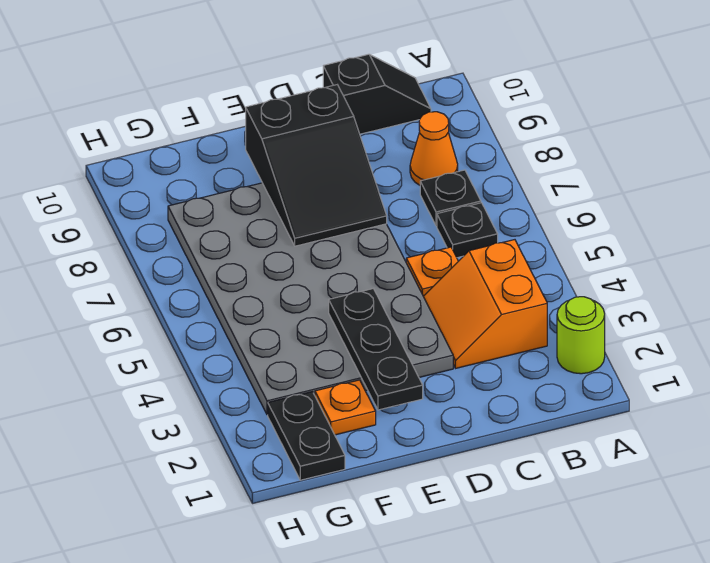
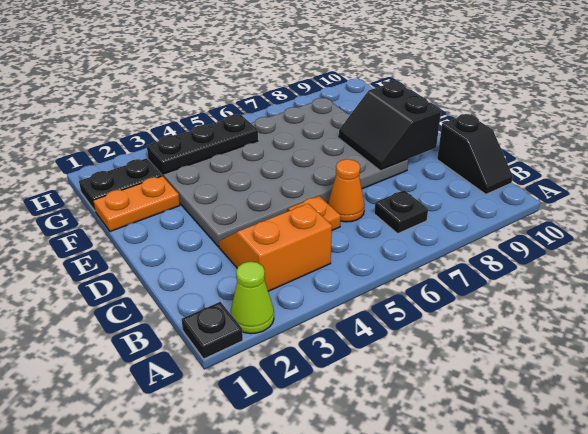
lime 1x1 round brick [557,297,605,374] -> lime 1x1 cone [231,262,274,334]
black 1x1 plate [437,203,498,258] -> black 1x1 plate moved to [182,302,243,359]
orange 1x1 cone [410,112,458,185] -> orange 1x1 cone moved to [328,159,365,222]
black 2x3 slope [246,85,387,246] -> black 2x2 slope [339,81,441,170]
black 1x3 plate [329,289,423,410] -> black 1x3 plate moved to [147,115,258,174]
orange 1x1 plate [315,380,376,435] -> orange 1x2 plate [93,176,180,232]

